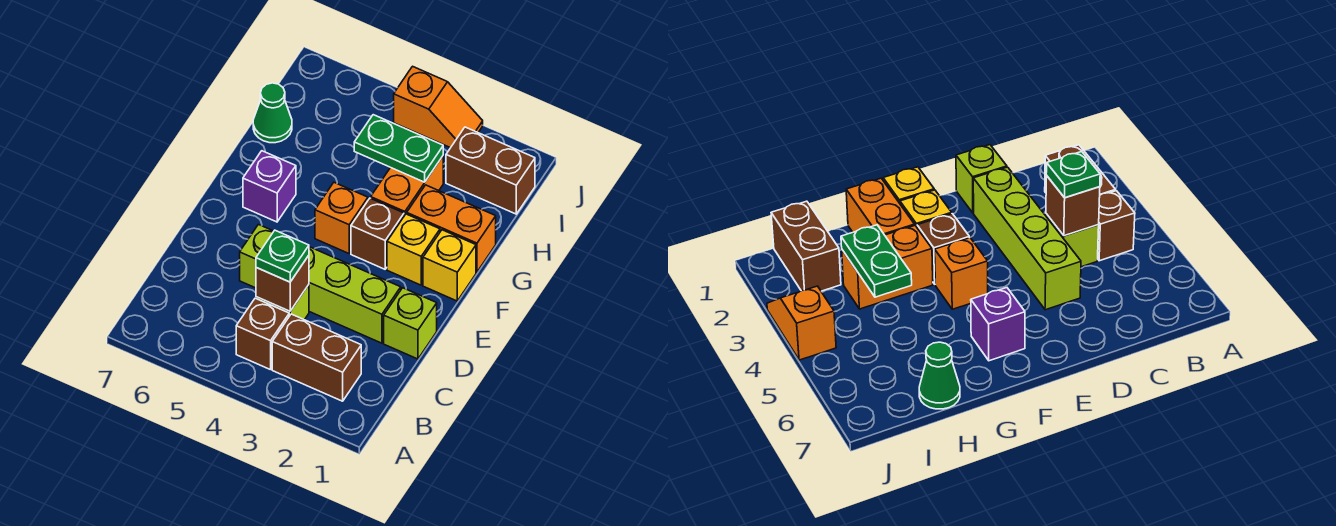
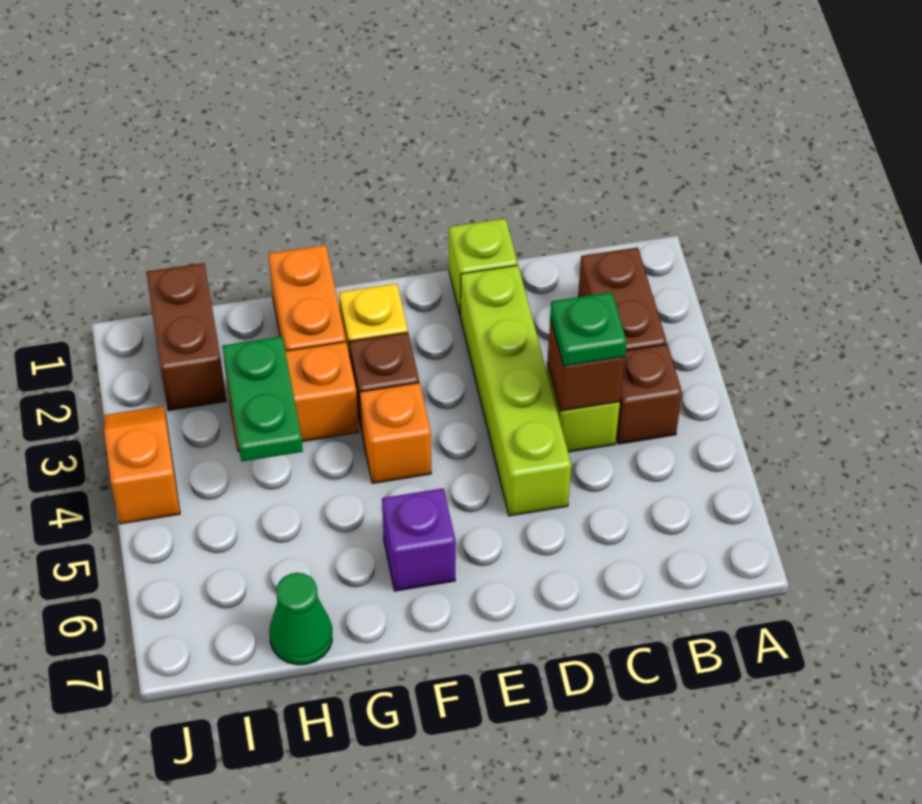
yellow 1x1 brick [423,230,476,301] -> none

